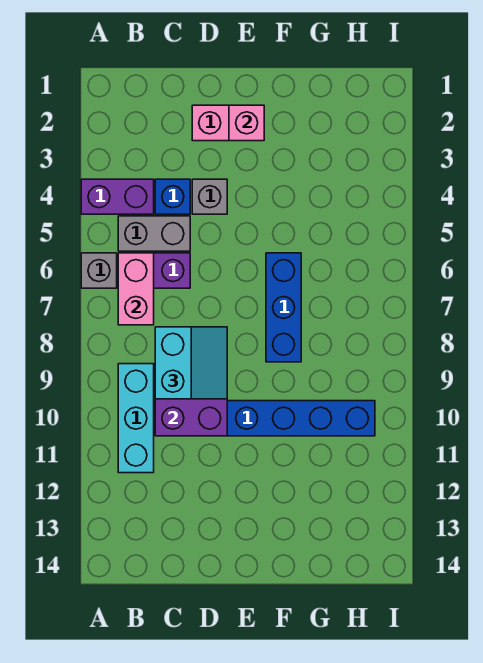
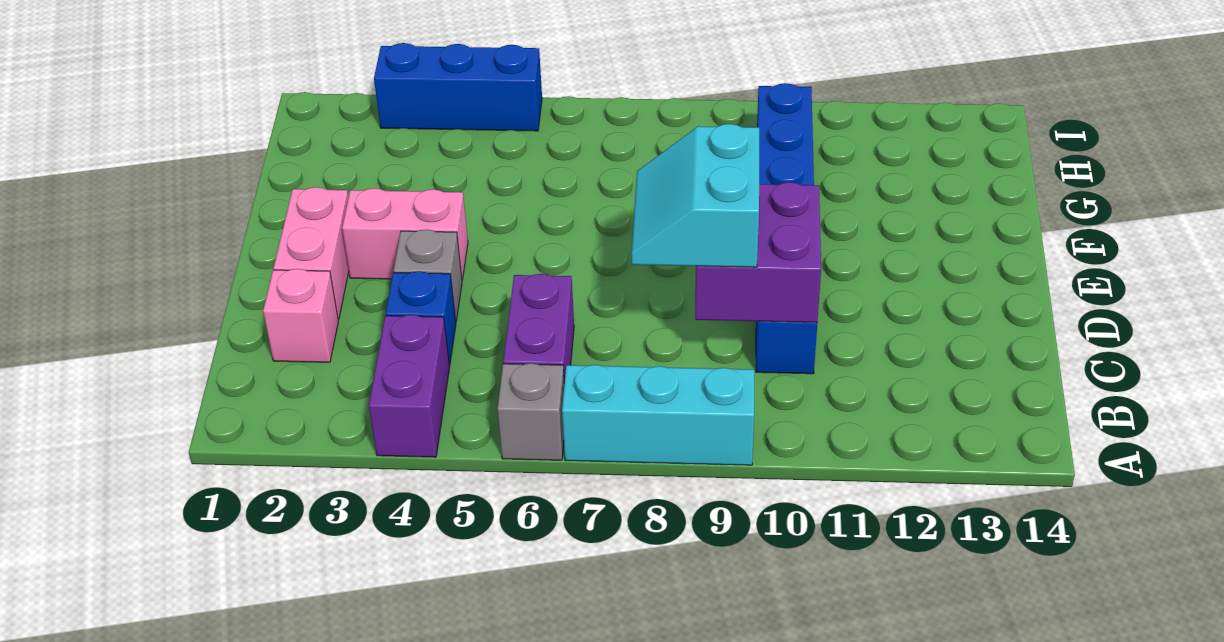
grey 1x2 brick [118,216,190,251] -> none
pink 1x2 brick [118,253,154,325] -> pink 1x2 brick moved to [342,188,468,280]
cyan 1x3 brick [118,364,154,473] -> cyan 1x3 brick moved to [562,365,754,465]
cyan 2x2 slope [155,327,227,399] -> cyan 2x2 slope turned to [631,124,759,267]
pink 1x1 brick [229,105,264,141] -> pink 1x1 brick moved to [263,269,338,362]
blue 1x3 brick [266,253,301,362] -> blue 1x3 brick moved to [374,43,542,131]

